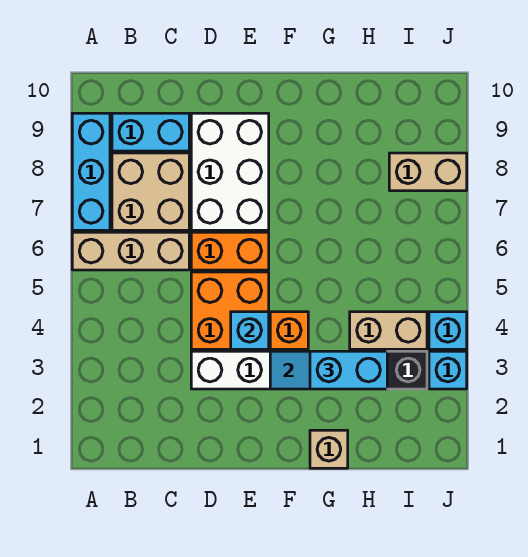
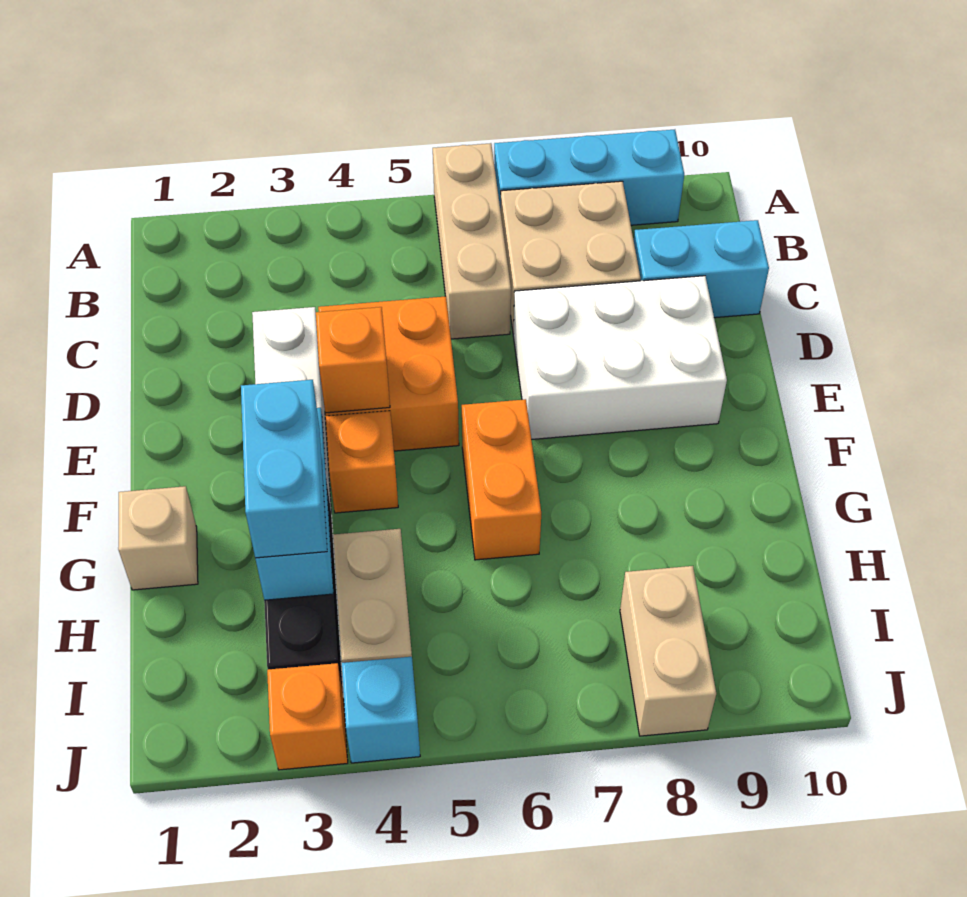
cyan 1x2 brick [112,113,189,151] -> cyan 1x2 brick turned to [634,220,769,318]
orange 1x2 brick [191,232,269,270] -> orange 1x2 brick moved to [462,399,541,560]
cyan 1x1 brick [231,312,269,349] -> orange 1x1 brick [316,307,390,413]
cyan 1x1 brick [429,351,467,389] -> orange 1x1 brick [267,663,348,770]

